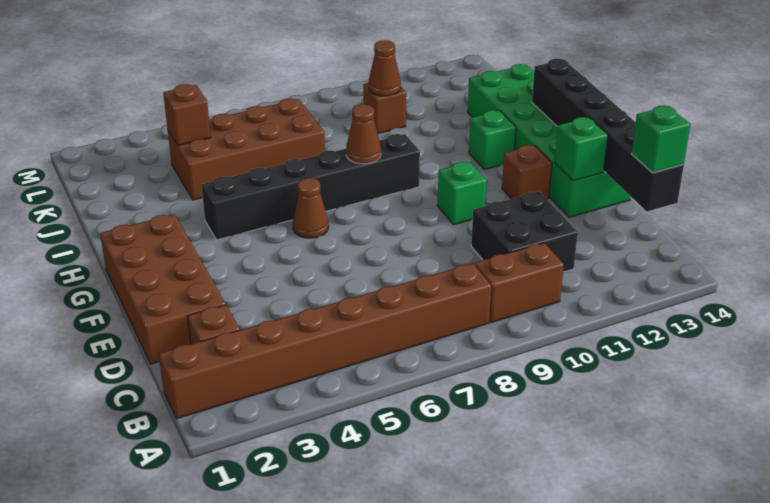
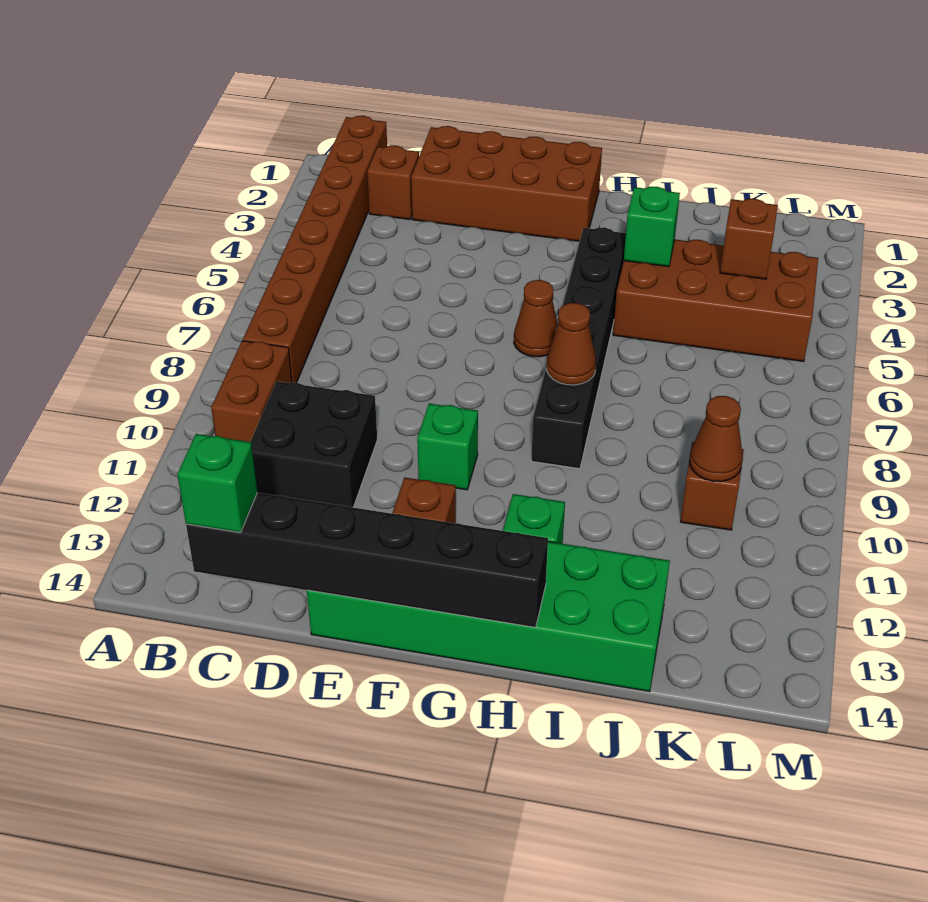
green 1x1 brick [555,117,608,181] -> green 1x1 brick moved to [624,187,680,267]
brown 2x4 brick [168,99,325,200] -> brown 2x4 brick turned to [613,240,818,362]

